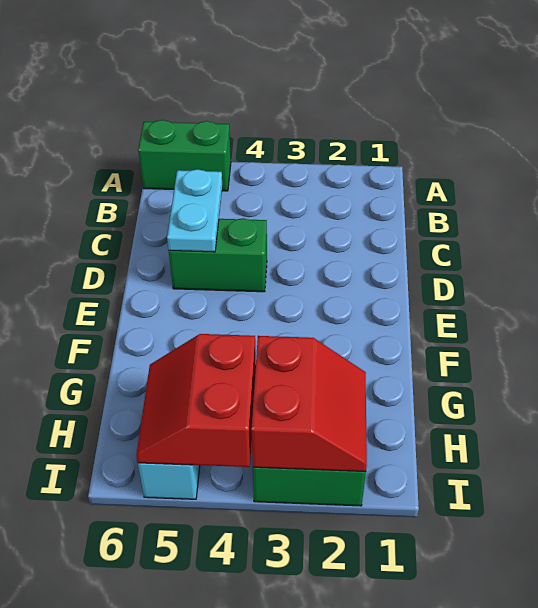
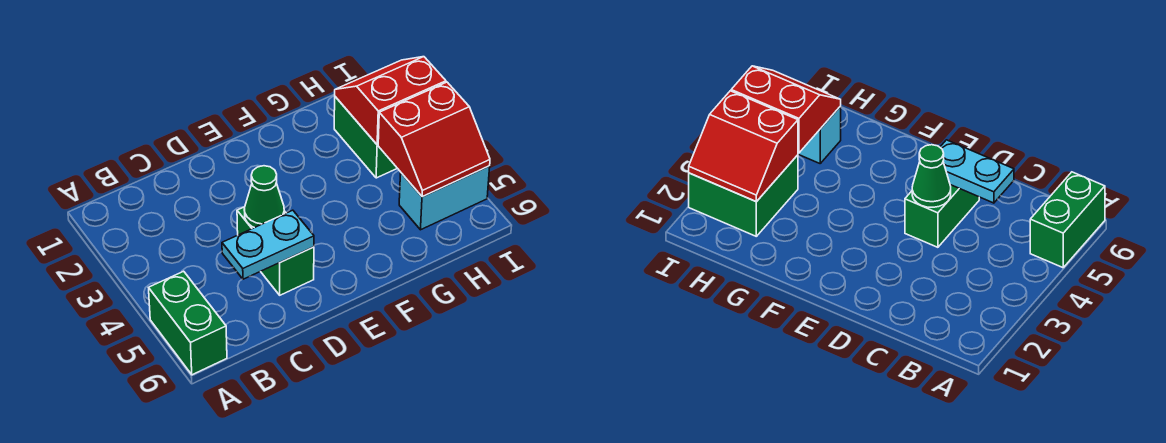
none -> green 1x1 cone [244,166,284,228]

